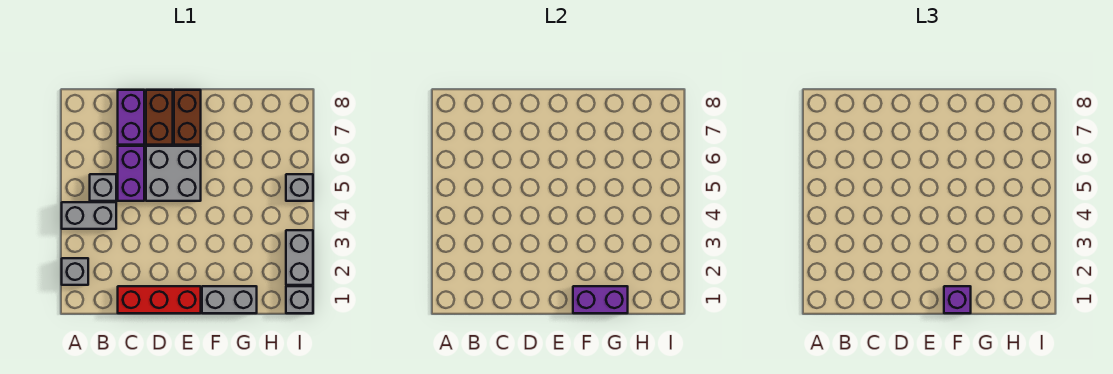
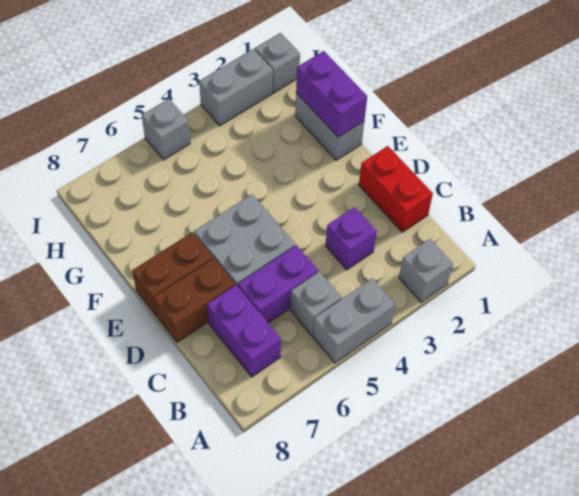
grey 1x2 brick [62,202,116,229] -> grey 1x2 brick turned to [313,278,395,363]
red 1x3 brick [118,286,201,313] -> red 1x2 brick [359,146,433,232]
purple 1x2 brick [118,90,144,145] -> purple 1x2 brick turned to [207,285,281,377]
purple 1x1 brick [944,286,971,313] -> purple 1x1 brick moved to [326,207,377,270]

